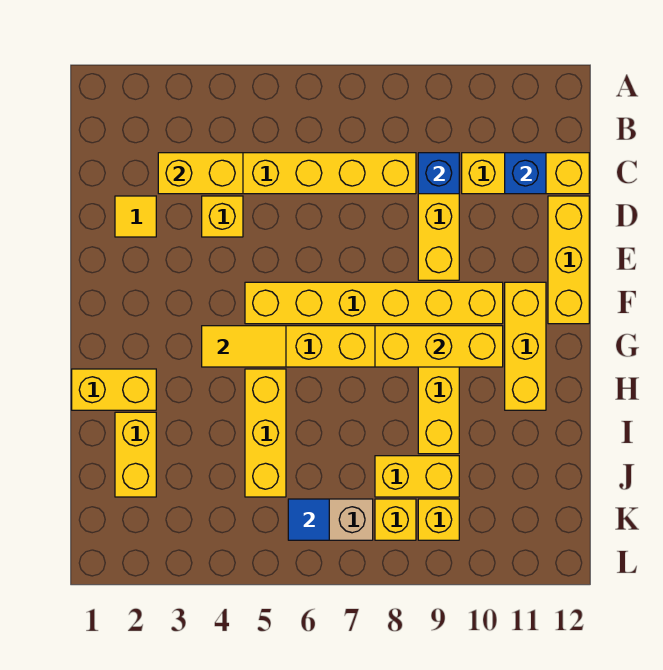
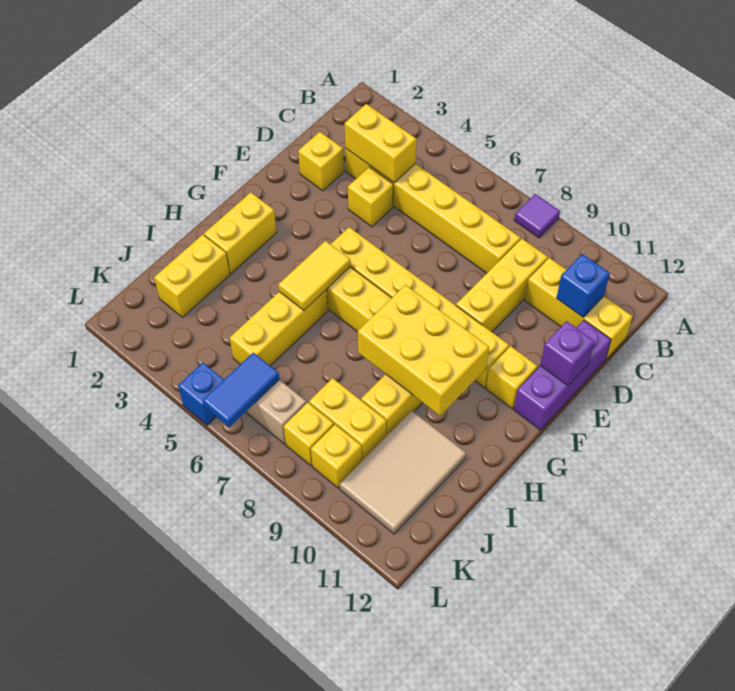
none -> purple 1x1 tile [514,194,560,238]
blue 1x1 brick [418,153,459,194] -> blue 1x1 brick moved to [178,363,224,425]
yellow 1x1 tile [115,196,156,237] -> yellow 1x1 brick [298,132,344,191]
yellow 1x3 brick [548,196,589,324] -> purple 1x3 brick [514,320,611,430]
none -> purple 1x1 brick [540,321,595,386]
yellow 1x3 brick [505,282,546,410] -> yellow 1x1 brick [486,346,538,409]
yellow 1x2 tile [202,326,286,367] -> yellow 1x2 tile turned to [278,241,350,310]
yellow 1x3 brick [375,326,503,367] -> yellow 2x3 brick [358,285,489,416]
yellow 1x2 brick [72,369,156,410] -> yellow 1x2 brick turned to [204,192,277,274]
none -> tan 2x3 tile [339,411,466,534]
blue 1x1 tile [288,499,329,540] -> blue 1x2 tile [203,353,279,427]

